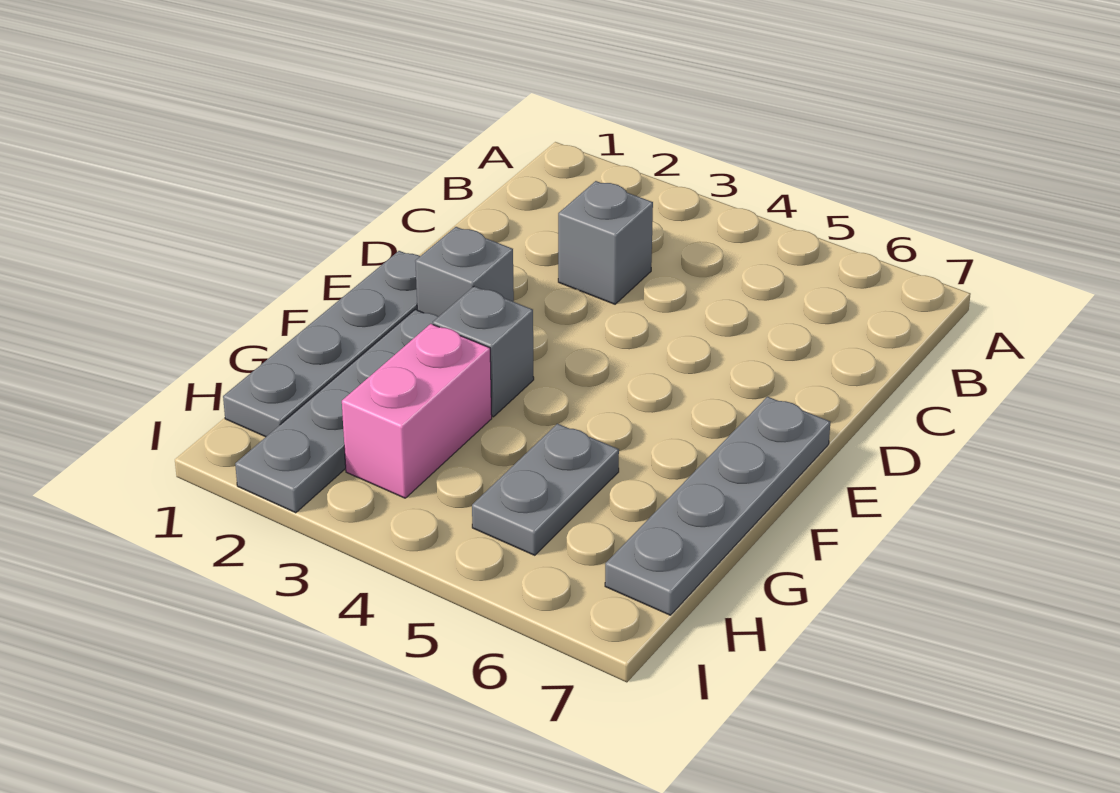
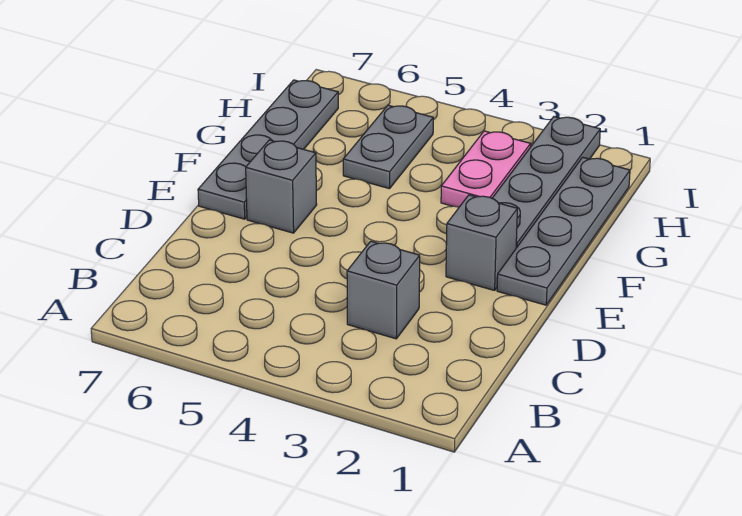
grey 1x1 brick [433,286,534,417] -> grey 1x1 brick moved to [246,140,317,233]
pink 1x2 brick [342,324,492,498] -> pink 1x2 plate [441,131,531,207]

